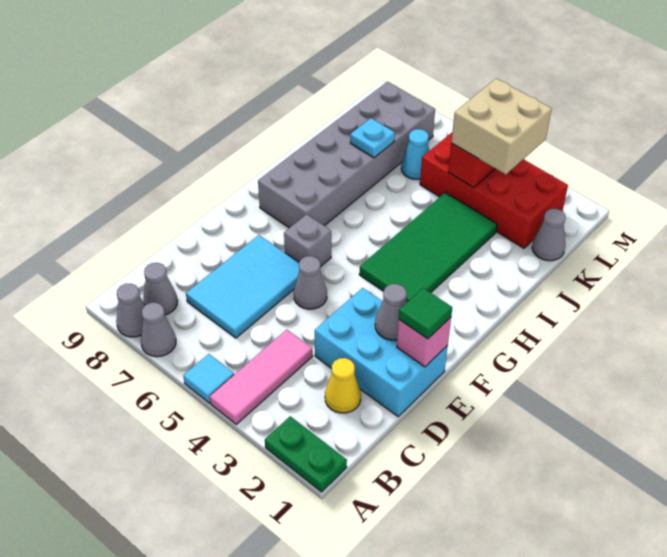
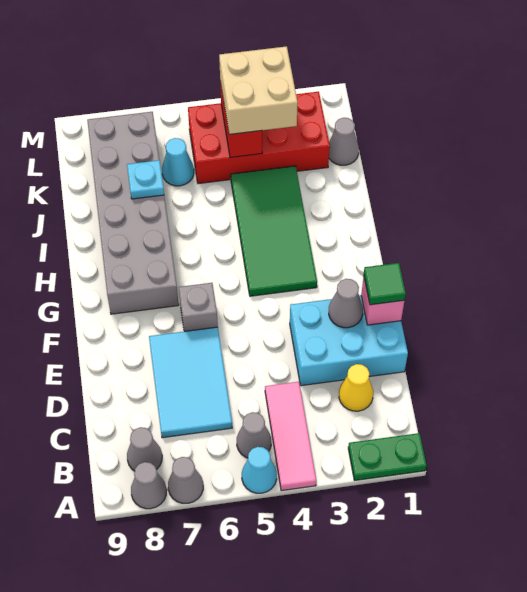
cyan 1x1 tile [183,354,234,403] -> cyan 1x1 cone [242,447,277,493]
grey 1x1 cone [294,256,327,309] -> grey 1x1 cone moved to [237,412,271,458]

